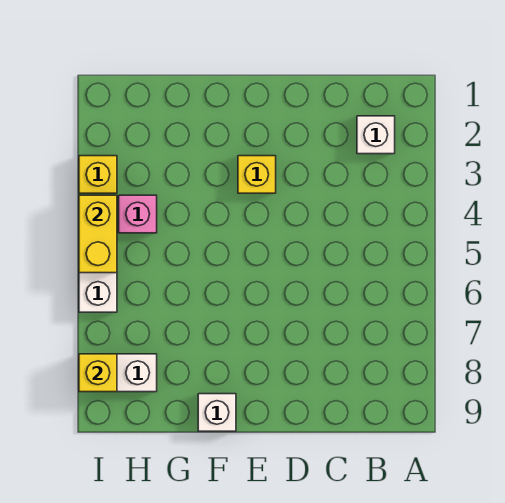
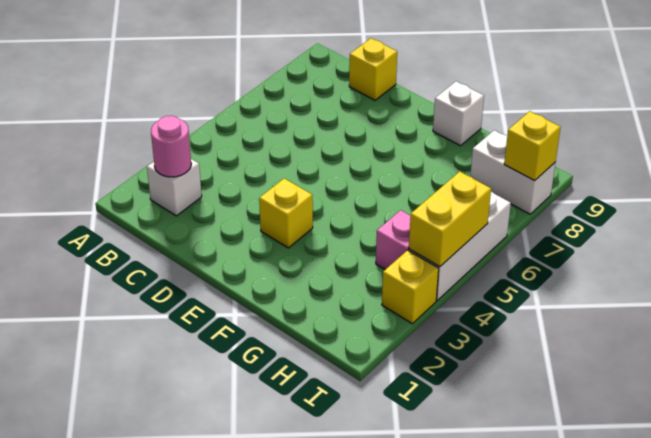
none -> pink 1x1 round brick [151,116,191,177]
none -> yellow 1x1 brick [349,38,397,100]

